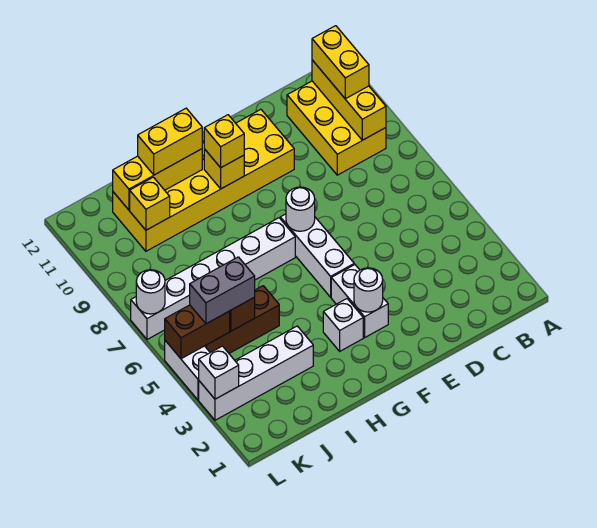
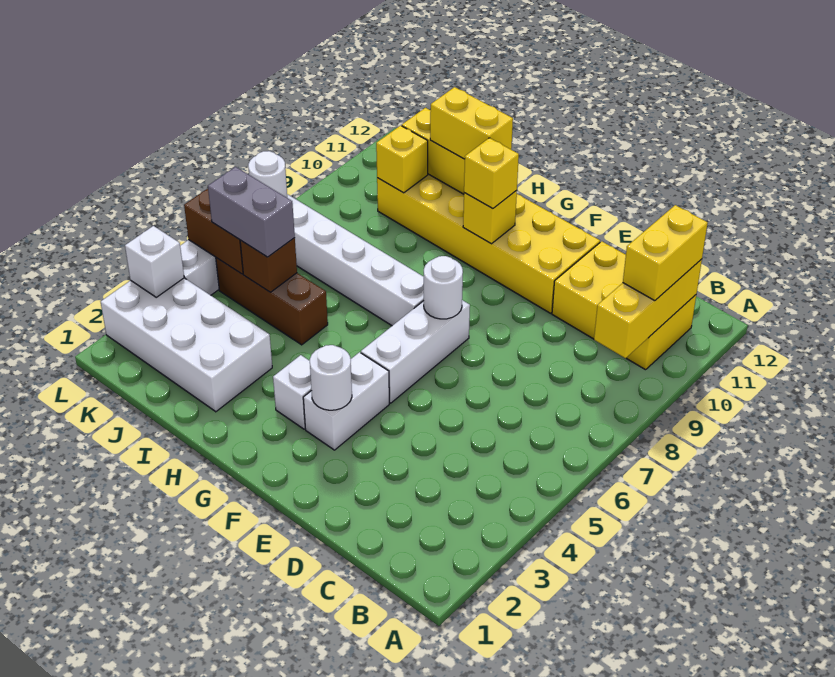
yellow 2x3 brick [287,81,386,175] -> yellow 2x3 brick turned to [552,241,696,370]
white 1x4 brick [199,326,313,420] -> white 2x4 brick [101,278,272,412]

